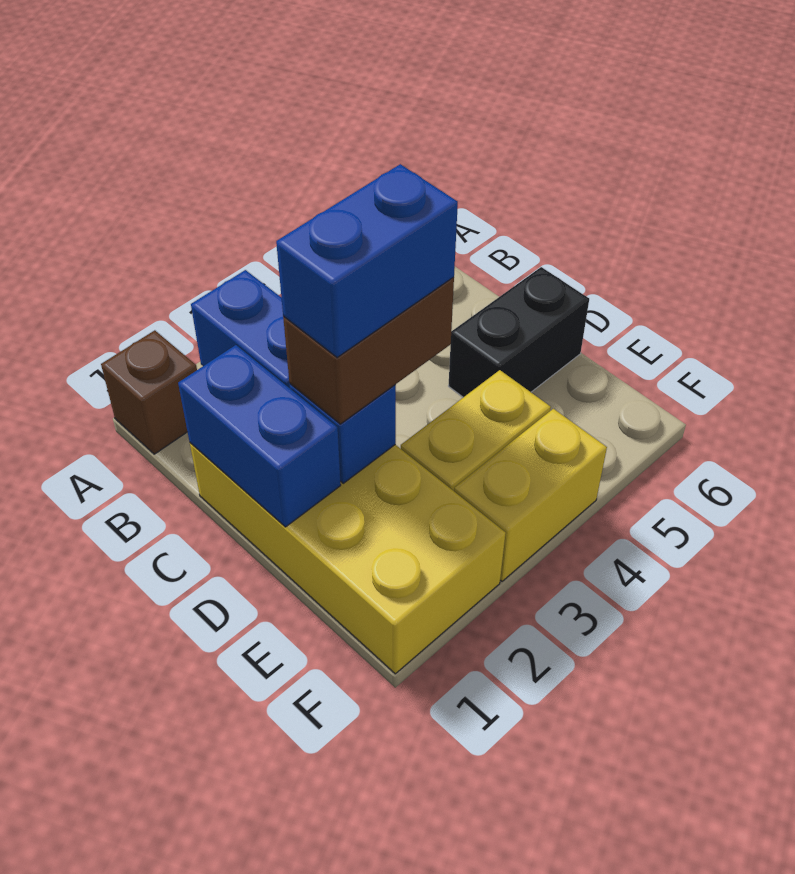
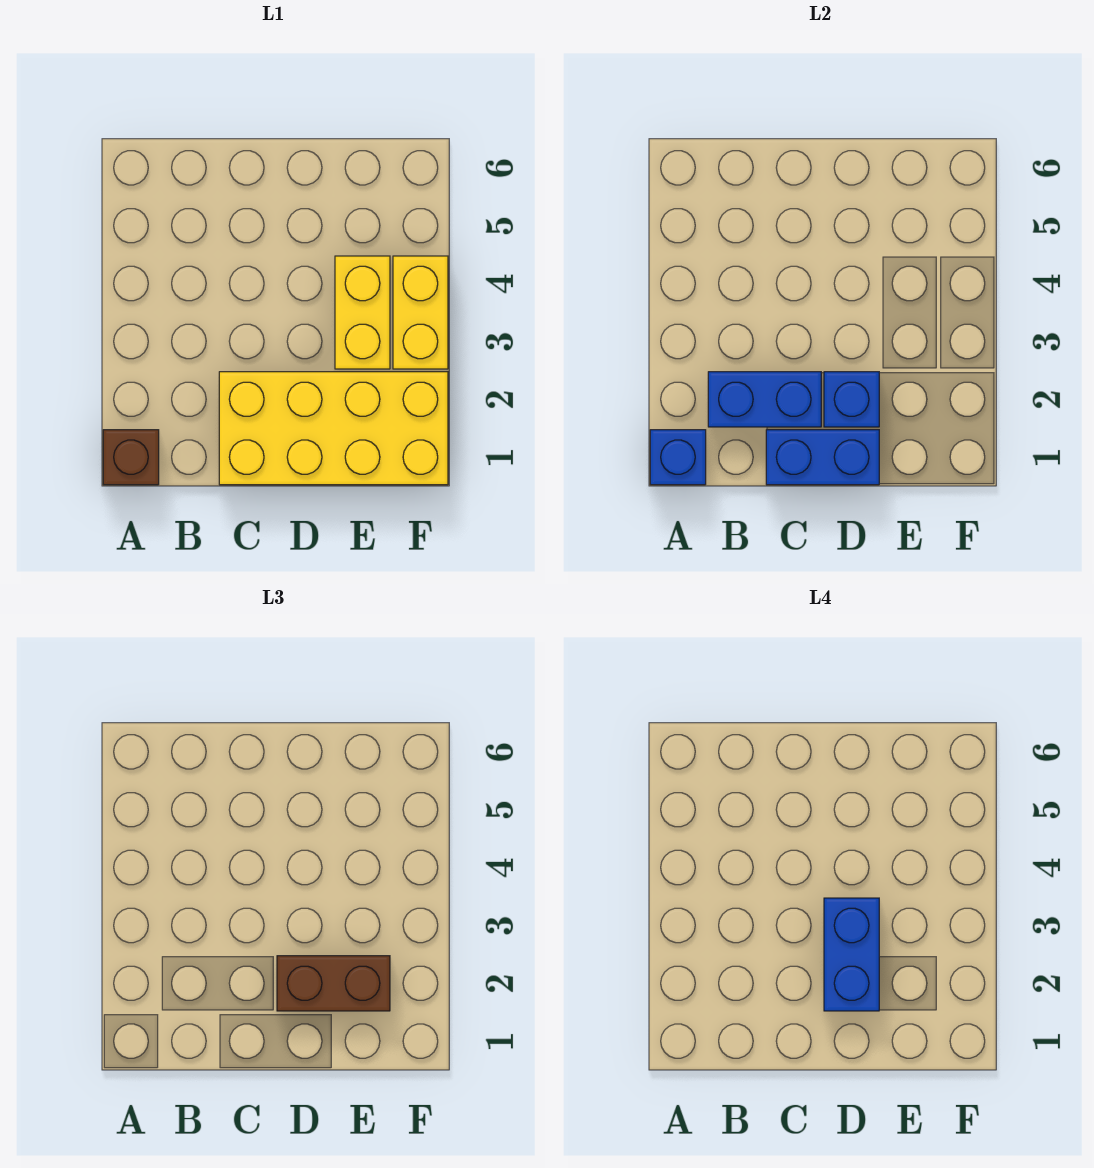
none -> blue 1x1 brick [650,430,706,485]
brown 1x2 brick [283,277,454,424] -> brown 1x2 brick turned to [277,956,390,1011]
black 1x2 brick [449,267,589,397] -> none

